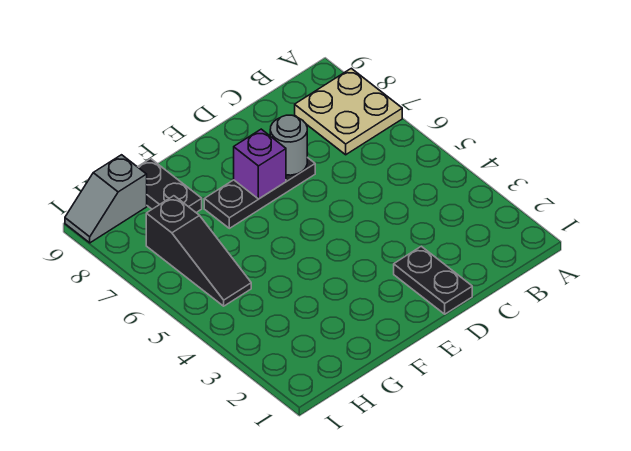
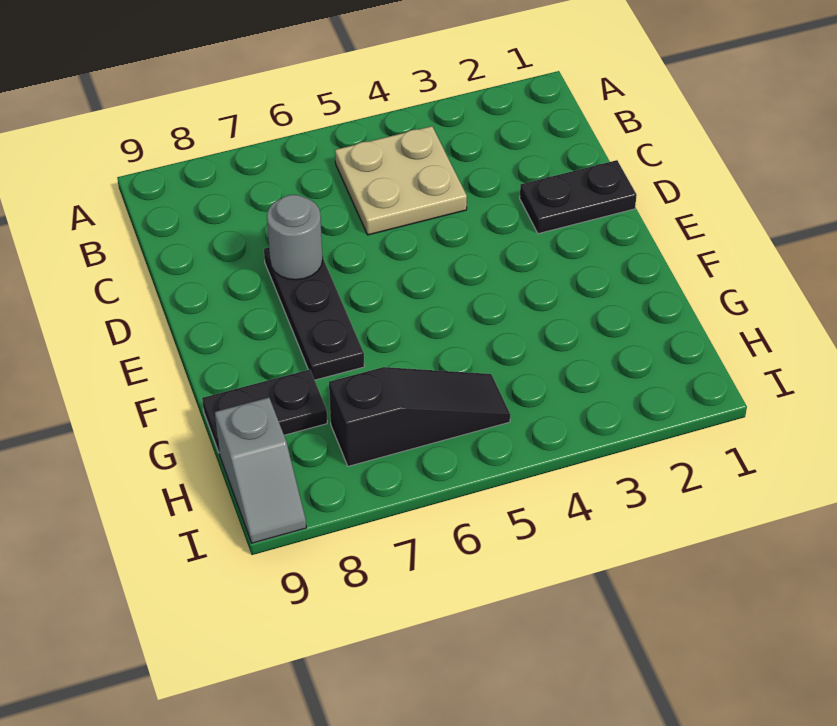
tan 2x2 plate [295,68,402,155] -> tan 2x2 plate moved to [335,126,467,235]
purple 1x1 brick [234,129,286,199] -> none

